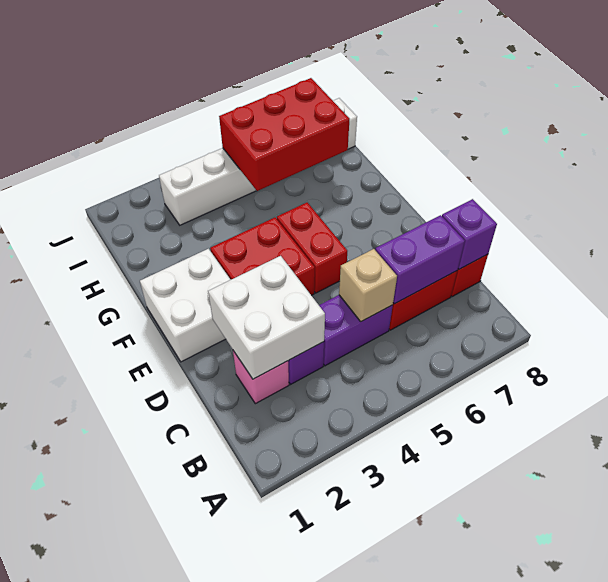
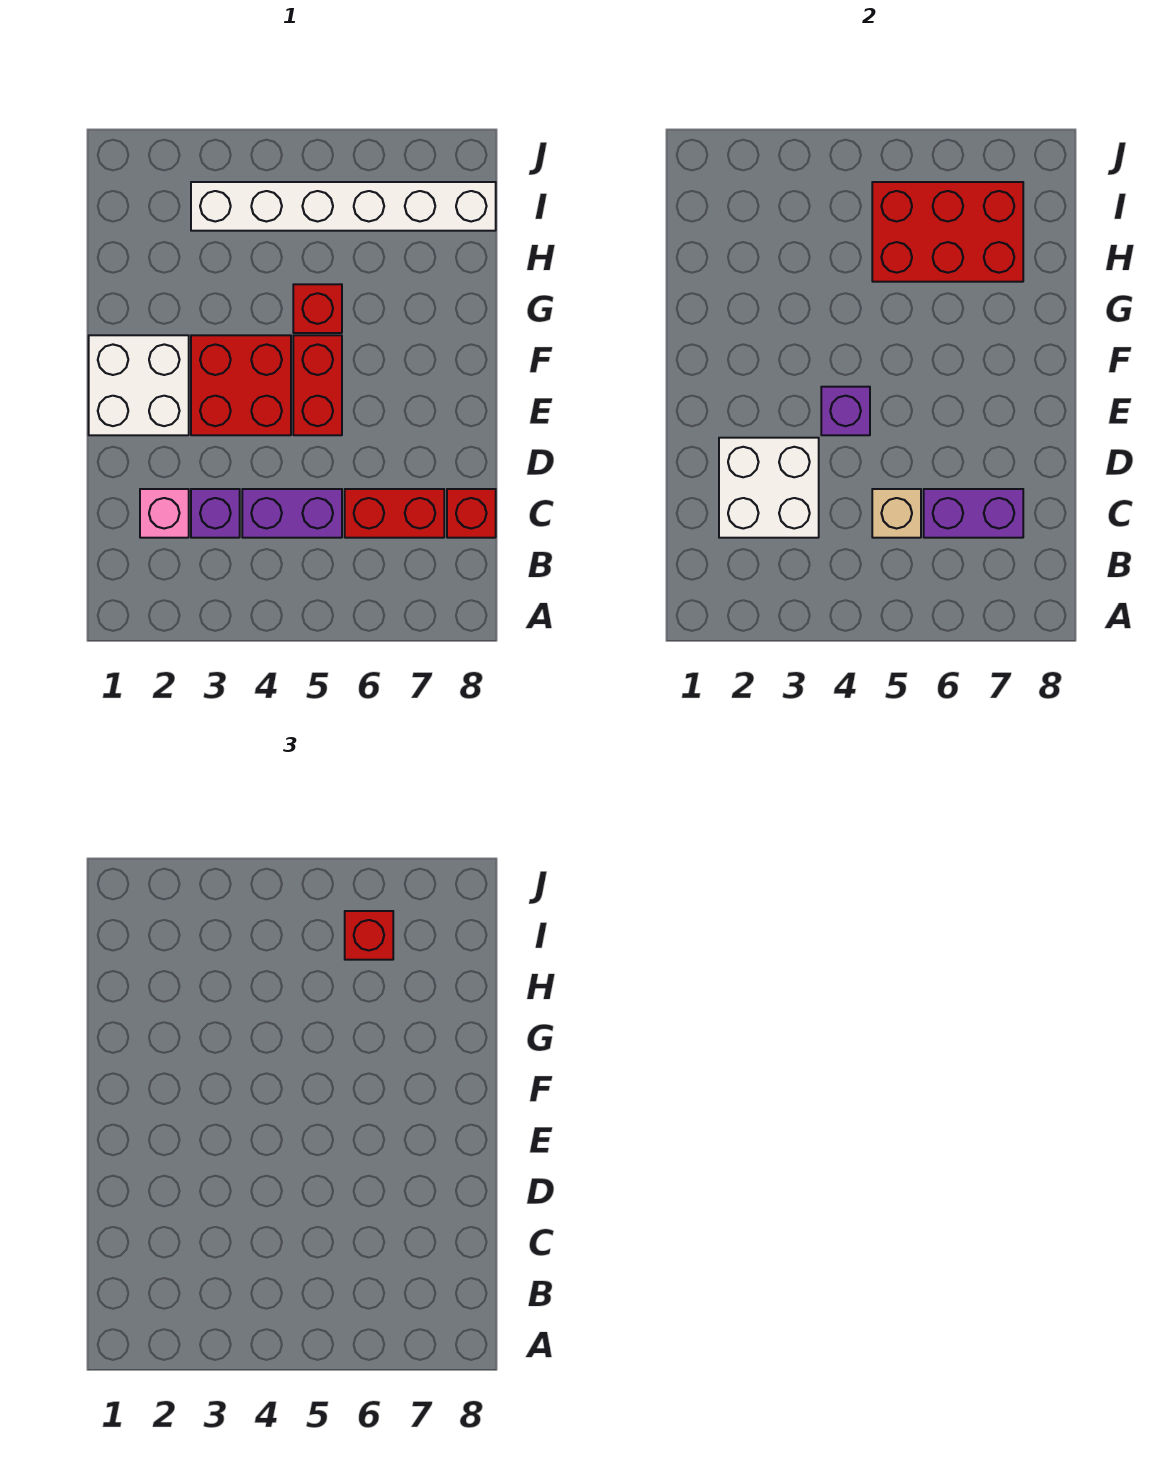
purple 1x1 brick [442,199,497,269] -> purple 1x1 brick moved to [821,387,870,435]
none -> red 1x1 brick [293,284,342,333]
none -> red 1x1 brick [345,911,393,960]

